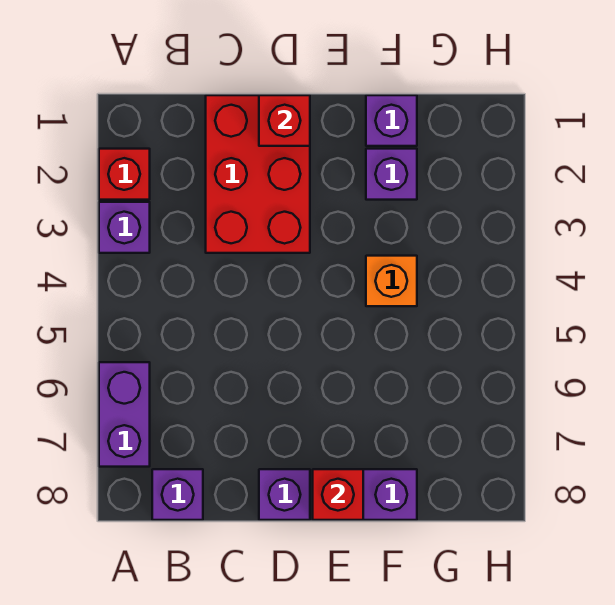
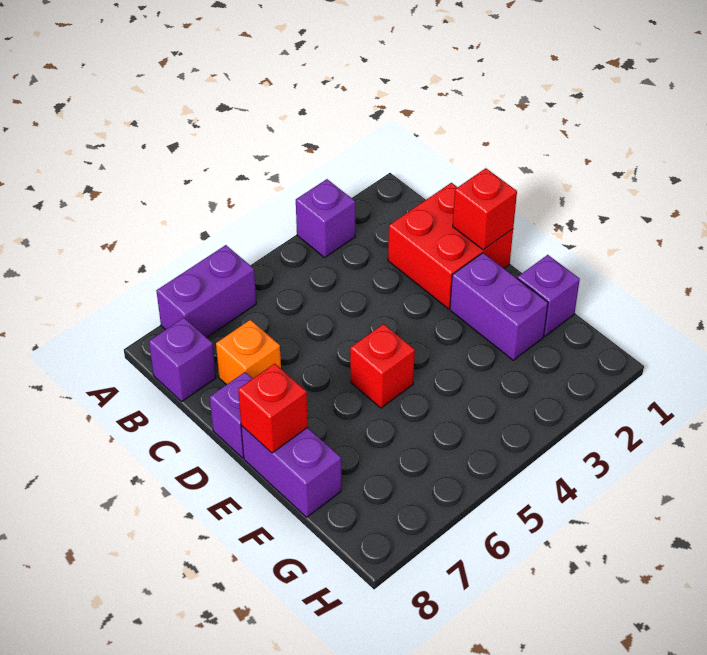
red 1x1 brick [99,149,150,200] -> red 1x1 brick moved to [350,324,415,408]
red 2x3 brick [206,95,310,253] -> red 2x2 brick [388,183,513,309]
purple 1x1 brick [366,149,417,200] -> purple 1x2 brick [450,253,548,360]
orange 1x1 brick [366,256,417,306] -> orange 1x1 brick moved to [216,320,281,385]

